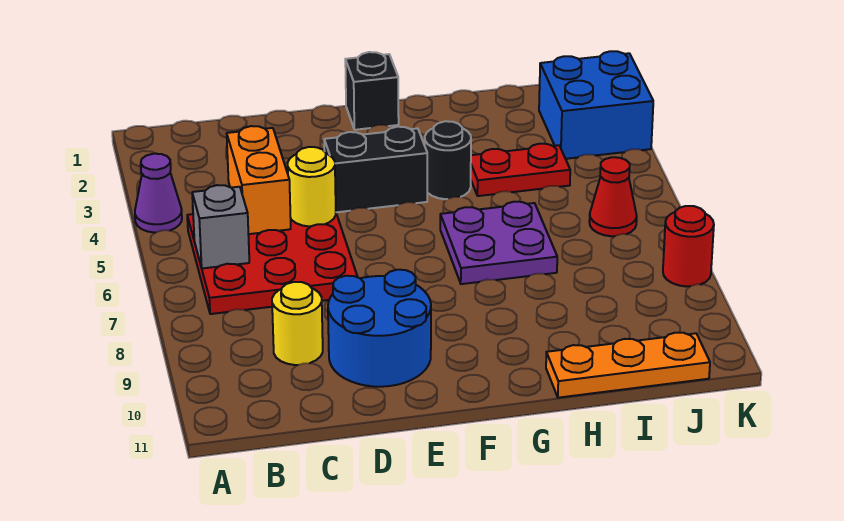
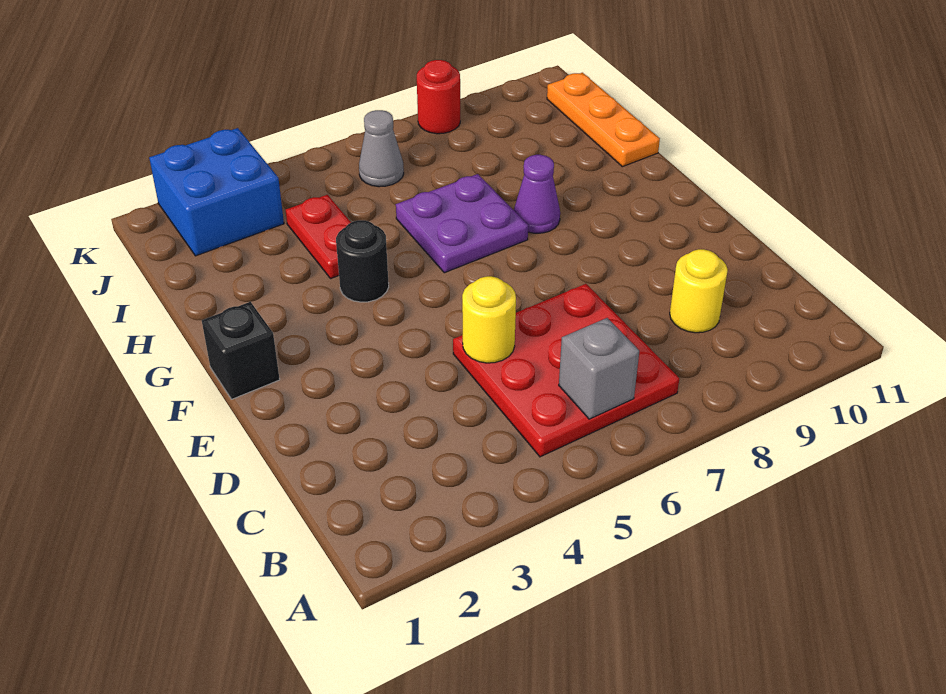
purple 1x1 cone [135,154,182,233] -> purple 1x1 cone moved to [514,155,560,233]
orange 1x2 brick [227,126,291,234] -> none
blue 2x2 round brick [328,270,431,387] -> none
black 1x2 brick [324,127,427,212] -> none
red 1x1 cone [589,157,637,236] -> grey 1x1 cone [359,110,404,187]

